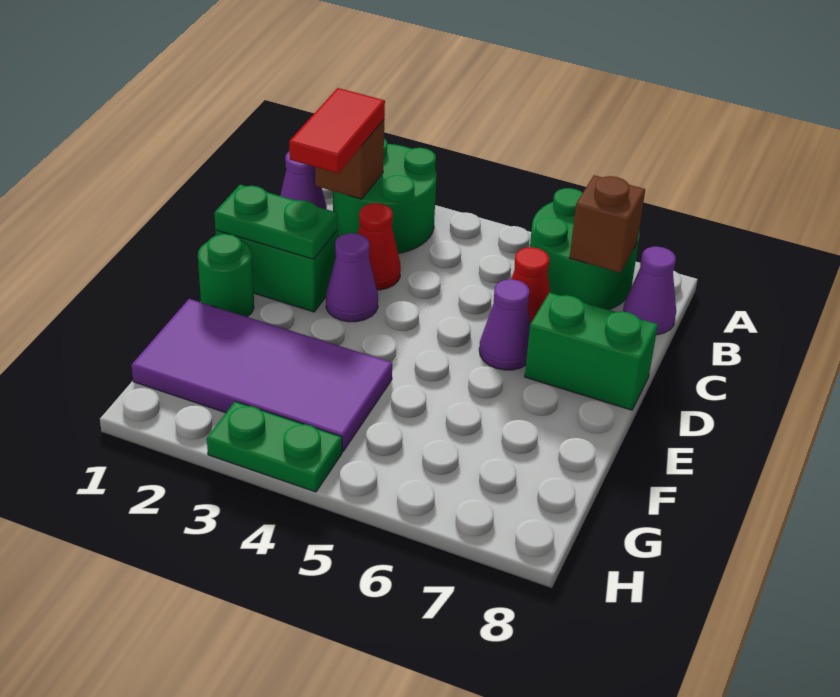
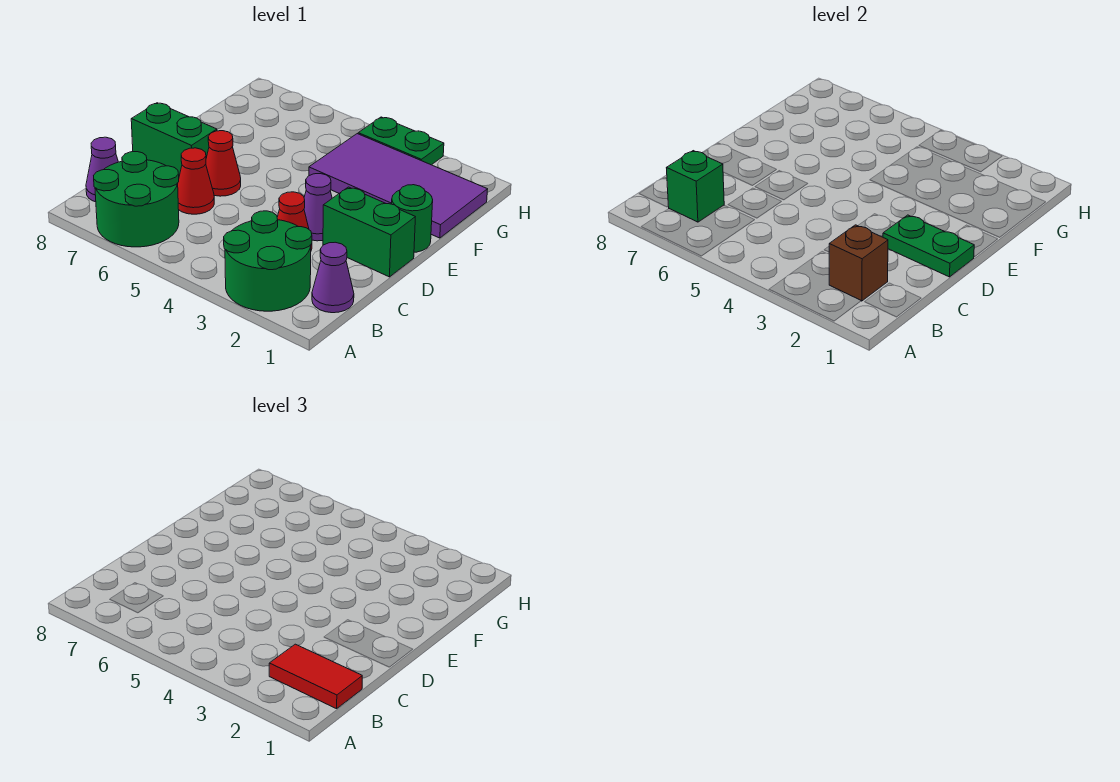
red 1x2 tile [289,88,385,173] -> red 1x2 tile turned to [269,644,362,709]
brown 1x1 brick [570,175,645,273] -> green 1x1 brick [667,151,724,222]
purple 1x1 cone [479,279,530,370] -> red 1x1 cone [206,131,241,196]

